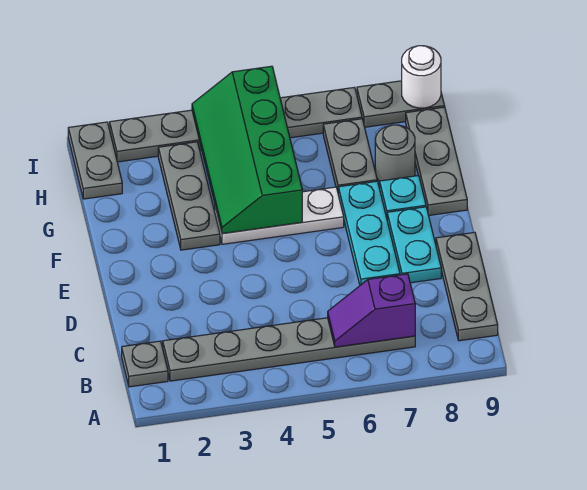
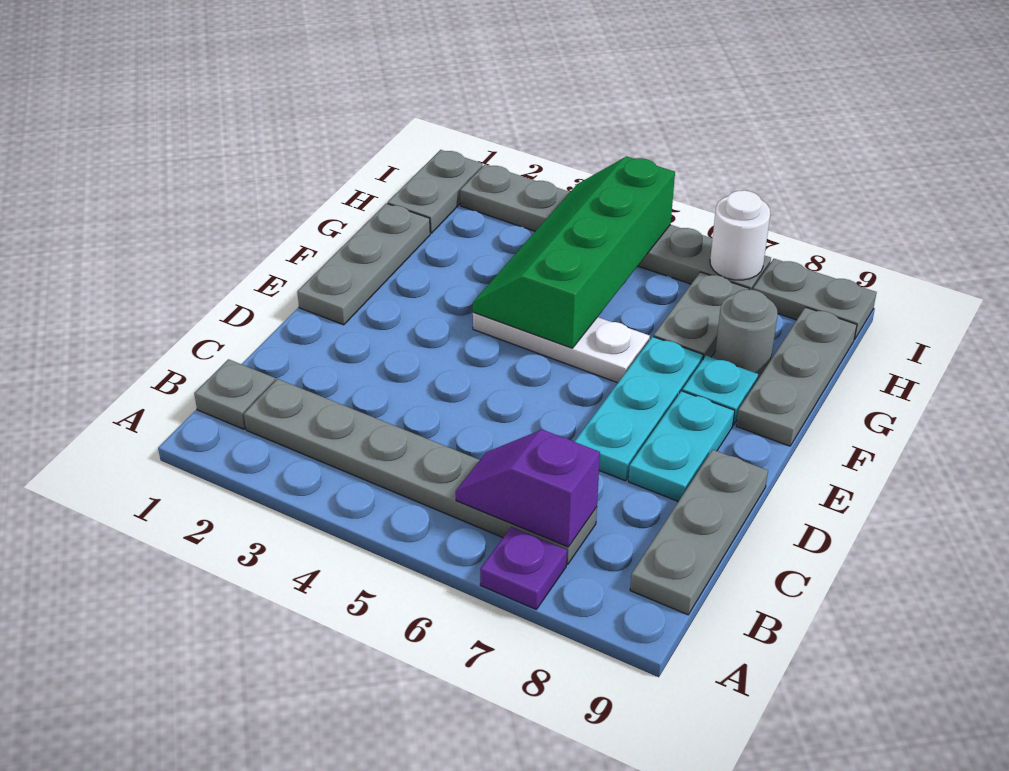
none -> purple 1x1 plate [480,527,567,609]
grey 1x3 plate [158,142,220,250] -> grey 1x3 plate moved to [297,203,430,325]
white 1x1 round brick [402,46,441,108] -> white 1x1 round brick moved to [710,190,770,280]

